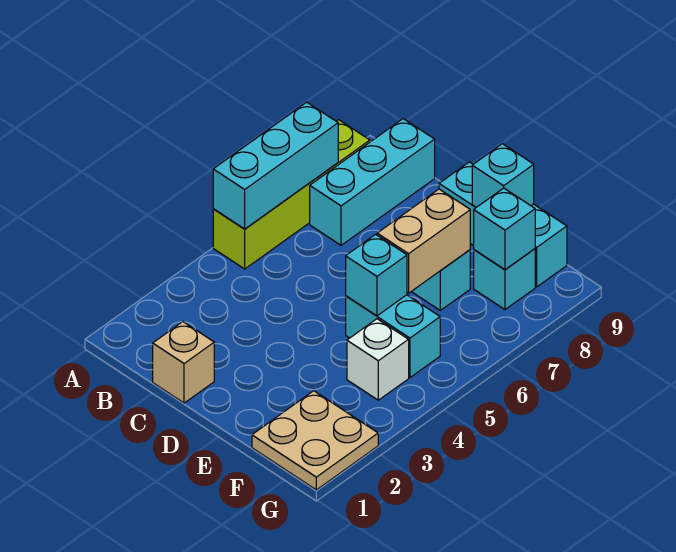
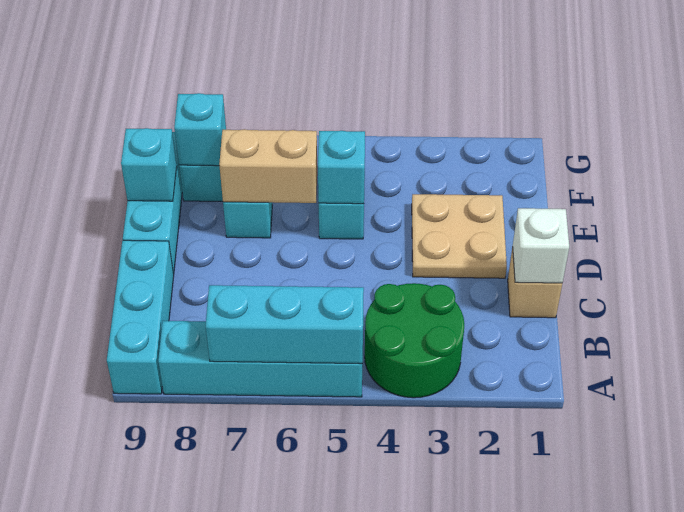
none -> green 2x2 round brick [365,283,464,398]
lime 1x4 brick [213,120,370,269] -> cyan 1x4 brick [158,321,362,397]
cyan 1x3 brick [310,119,435,245] -> cyan 1x3 brick turned to [107,240,174,394]
tan 2x2 plate [252,391,378,490] -> tan 2x2 plate moved to [412,194,507,278]
white 1x1 brick [347,319,409,400] -> white 1x1 brick moved to [513,208,569,283]

